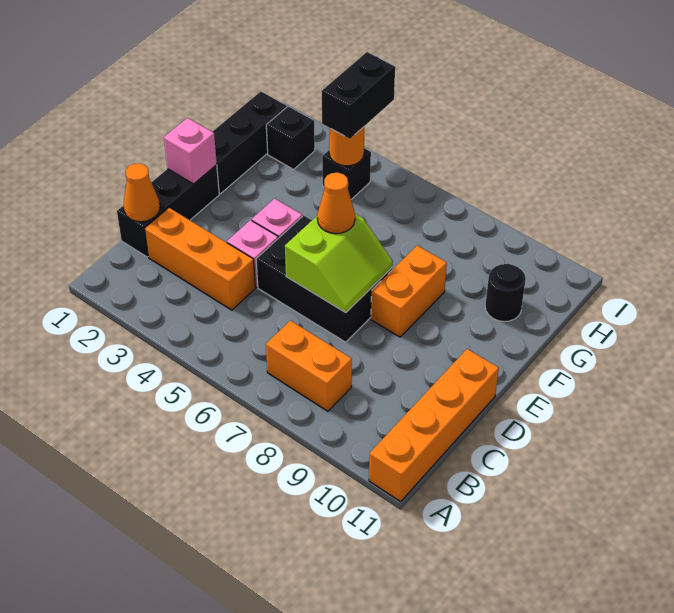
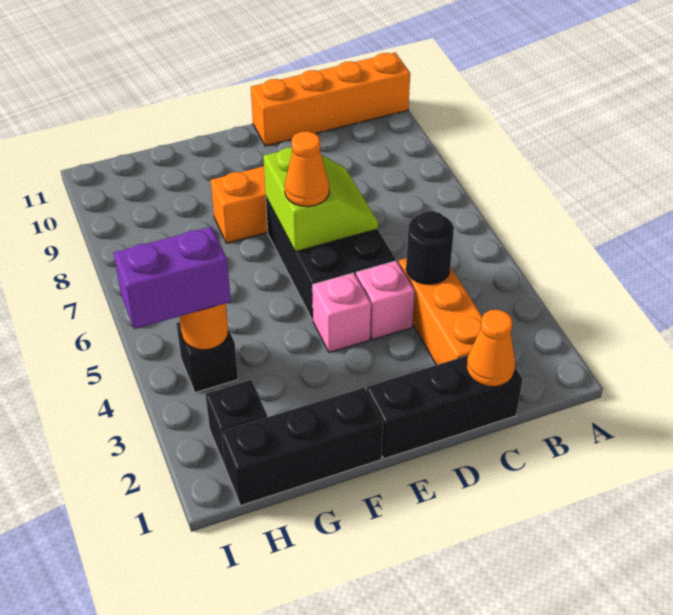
orange 1x2 brick [266,320,352,411] -> none
lime 2x2 slope [285,214,393,313] -> lime 2x2 slope turned to [263,147,378,252]
pink 1x1 brick [164,118,217,184] -> none
black 1x1 round brick [485,264,526,322] -> black 1x1 round brick moved to [406,211,454,284]
black 1x2 brick [322,52,395,139] -> purple 1x2 brick [114,227,231,329]

